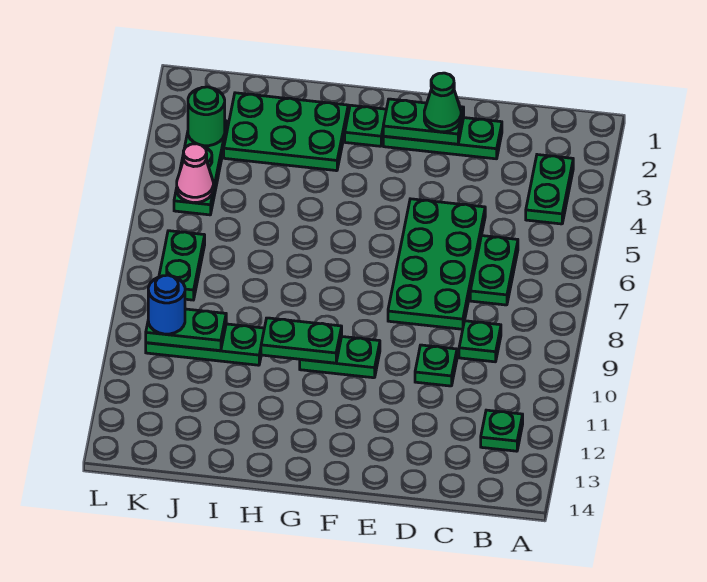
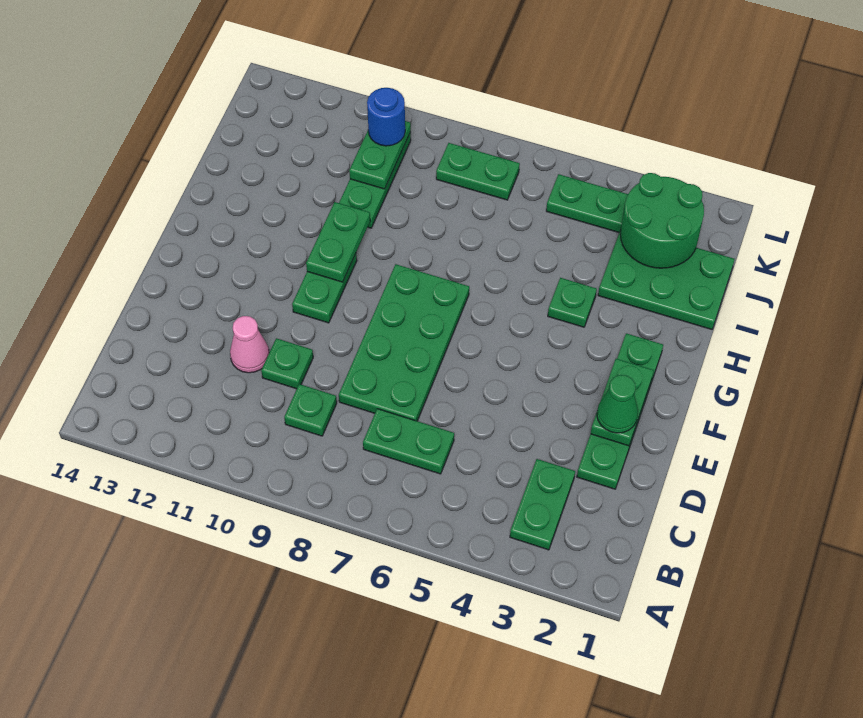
green 1x2 plate [526,155,573,224] -> green 1x2 plate turned to [510,459,575,550]
green 1x1 plate [481,410,523,451] -> green 1x1 plate moved to [548,278,597,327]
green 2x4 plate [388,199,485,329] -> green 2x4 plate turned to [339,264,469,421]
green 2x3 plate [224,93,348,171] -> green 2x3 plate turned to [598,230,735,329]
green 1x1 round brick [188,87,225,146] -> green 2x2 round brick [620,173,704,268]
pink 1x1 cone [177,144,213,203] -> pink 1x1 cone moved to [230,316,269,373]

